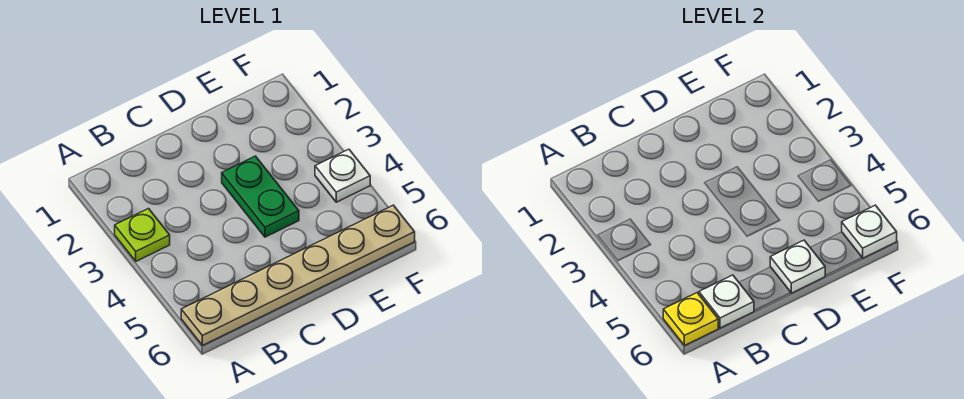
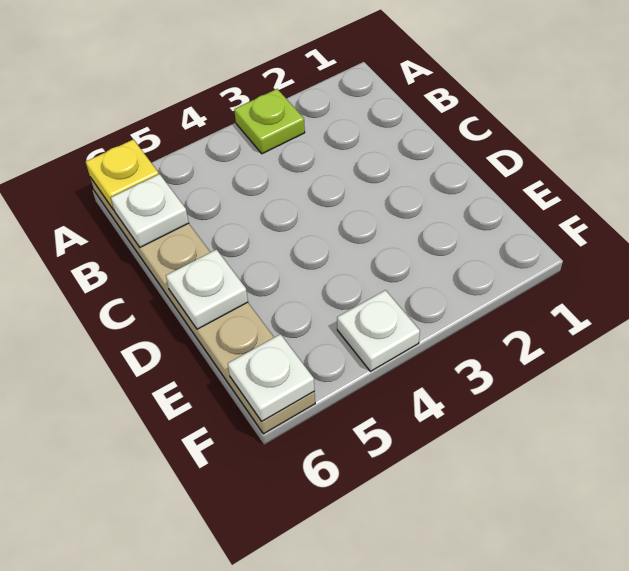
green 1x2 plate [222,156,299,237] -> none

